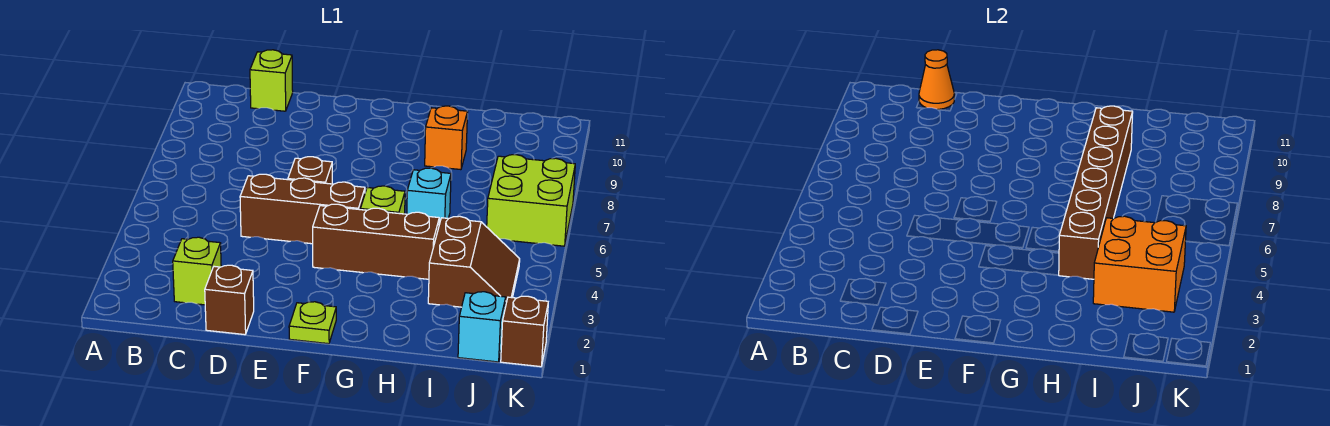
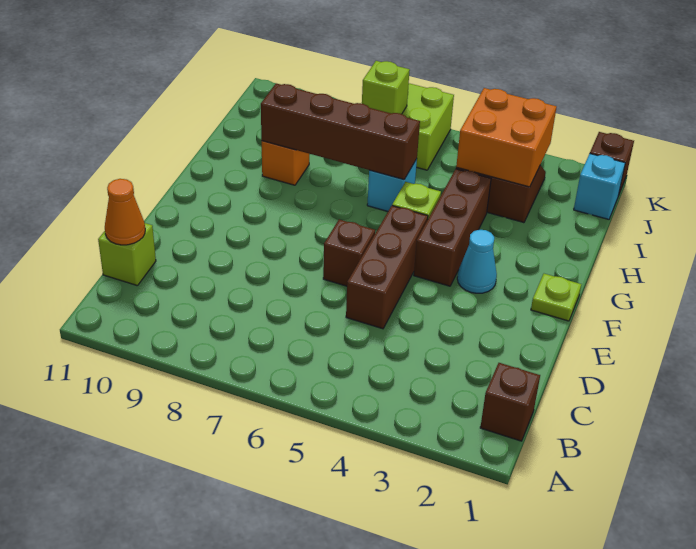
lime 1x1 brick [173,237,221,305] -> lime 1x1 brick moved to [362,61,410,114]
brown 1x1 brick [205,265,254,335] -> brown 1x1 brick moved to [480,363,540,441]
none -> cyan 1x1 cone [457,230,497,293]
brown 1x6 brick [1059,106,1133,279] -> brown 1x4 brick [261,83,420,180]

